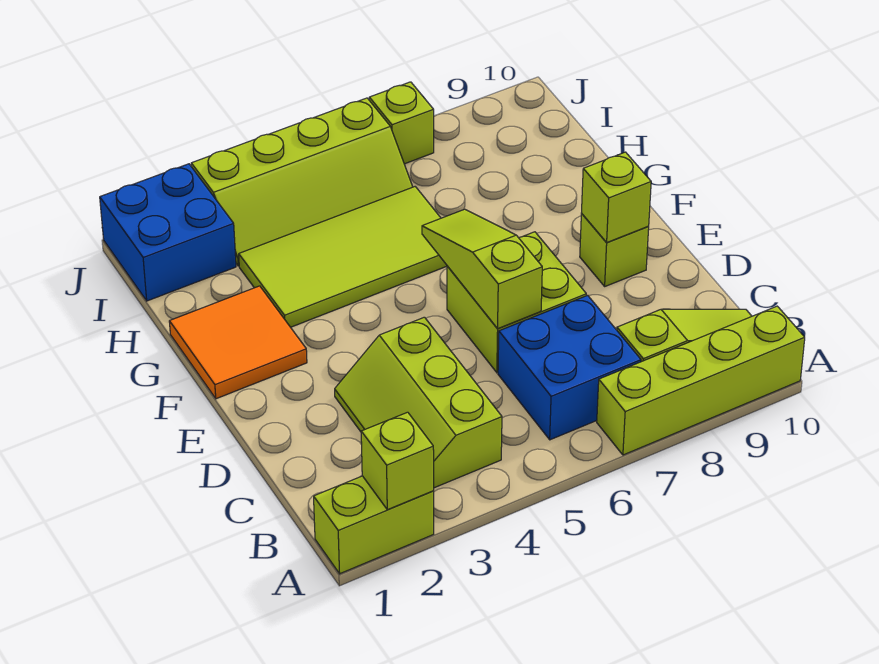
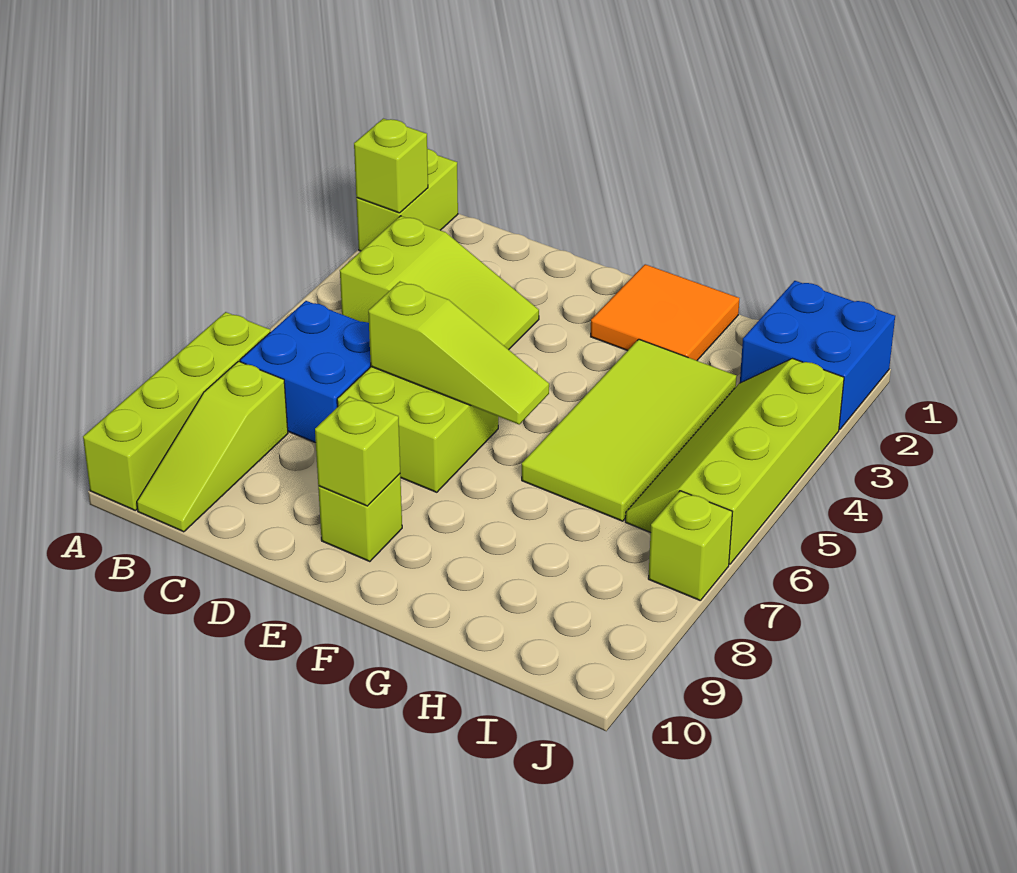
lime 2x3 slope [335,317,502,488] -> lime 2x3 slope turned to [340,216,539,350]

